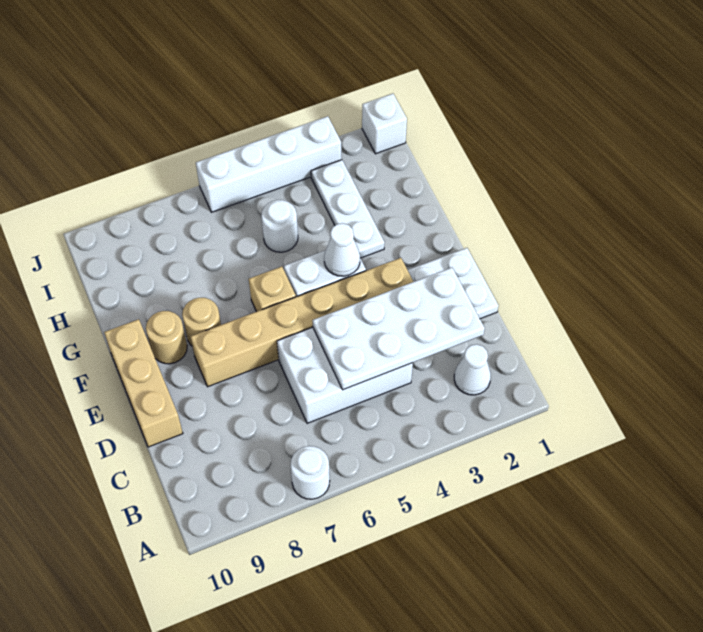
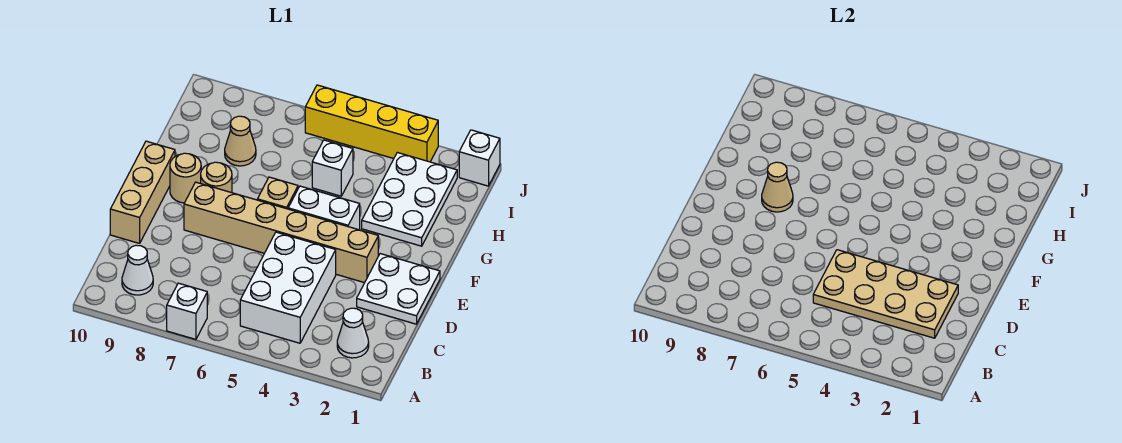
white 1x1 round brick [291,446,330,499] -> white 1x1 brick [167,283,207,339]
white 2x4 plate [312,267,485,390] -> tan 2x4 plate [813,250,958,338]
white 2x3 brick [277,327,413,423] -> white 2x3 brick turned to [240,232,336,343]
white 1x1 cone [324,223,360,276] -> white 1x1 cone moved to [122,245,153,295]
none -> tan 1x1 cone [762,162,793,212]
white 1x3 plate [311,160,385,258] -> white 2x3 plate [362,152,457,246]
white 1x1 round brick [261,200,298,252] -> white 1x1 brick [312,140,353,196]
none -> tan 1x1 cone [225,116,256,166]
white 1x4 brick [196,116,342,212] -> yellow 1x4 brick [305,85,438,162]

